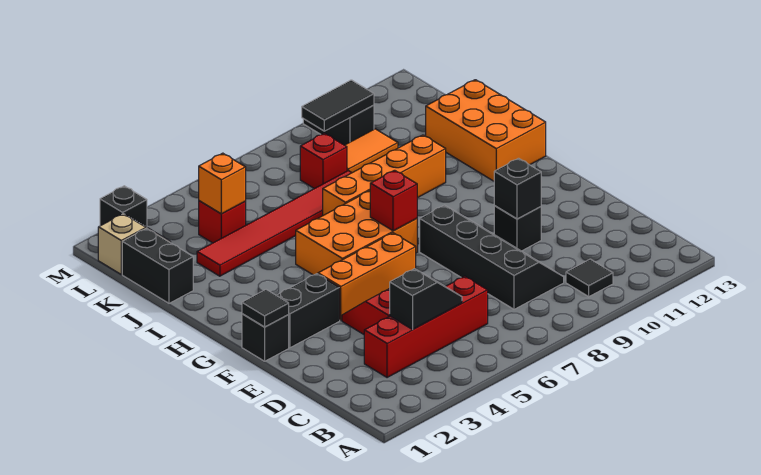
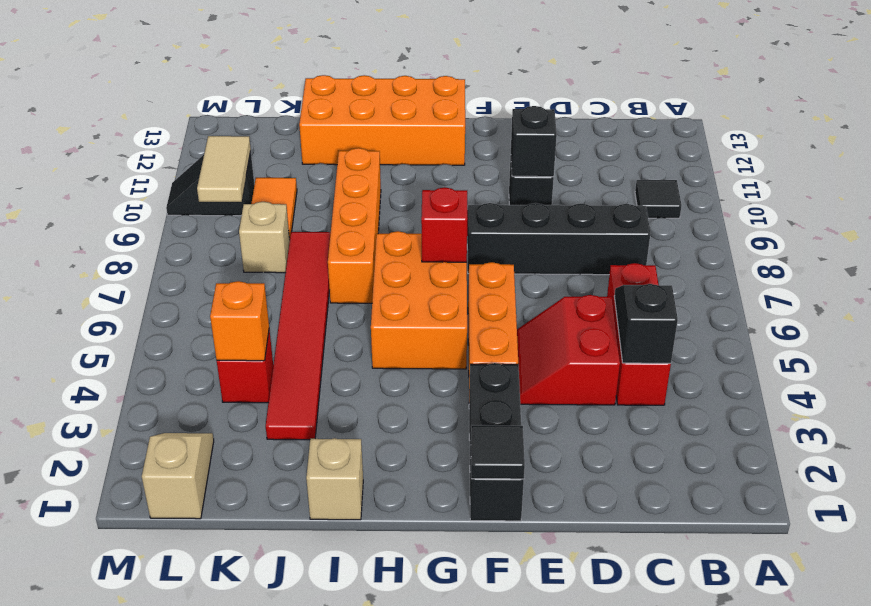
red 1x4 brick [364,276,488,378] -> red 1x3 brick [607,263,671,405]
orange 2x3 brick [426,80,546,181] -> orange 2x4 brick [299,75,465,165]
none -> tan 1x1 brick [306,438,363,520]
black 1x2 brick [122,229,193,303] -> none
red 1x1 brick [300,133,347,189] -> tan 1x1 brick [239,202,290,273]
black 1x2 tile [302,80,374,131] -> tan 1x2 tile [197,136,251,202]
black 1x1 brick [100,186,147,227] -> none

